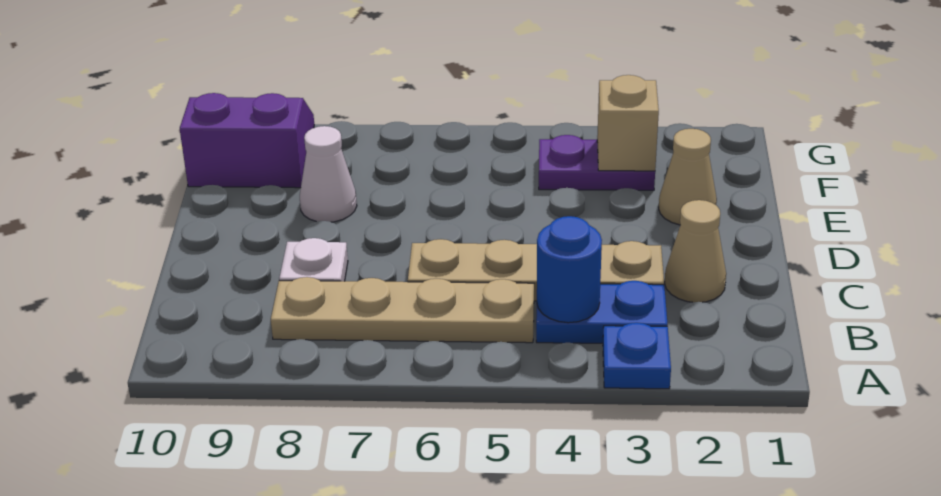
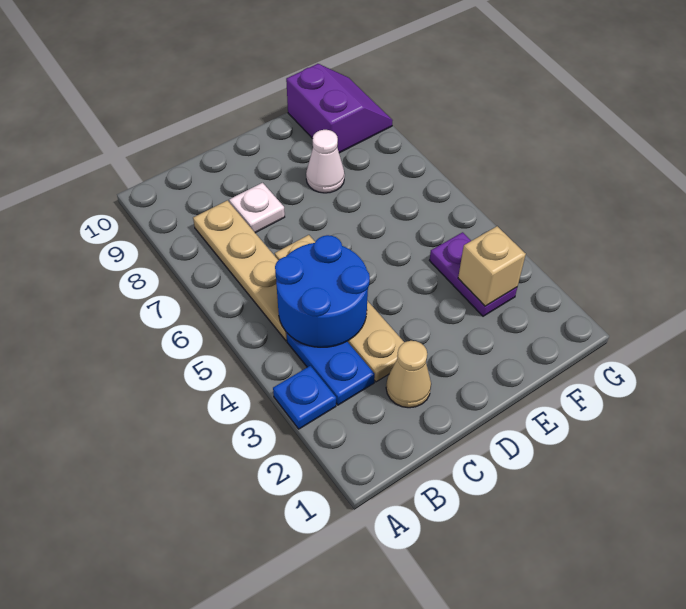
blue 1x1 round brick [537,216,602,323] -> blue 2x2 round brick [275,235,370,347]
tan 1x1 cone [659,129,717,225] -> none

